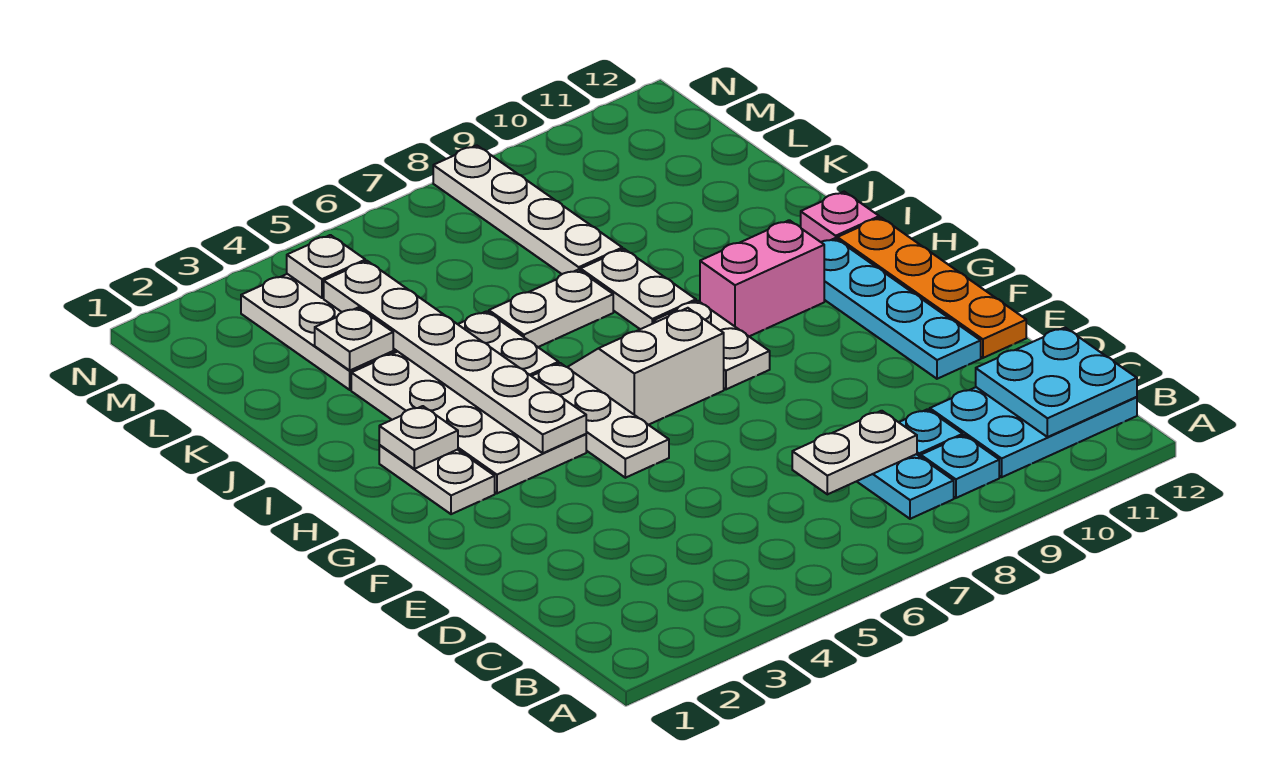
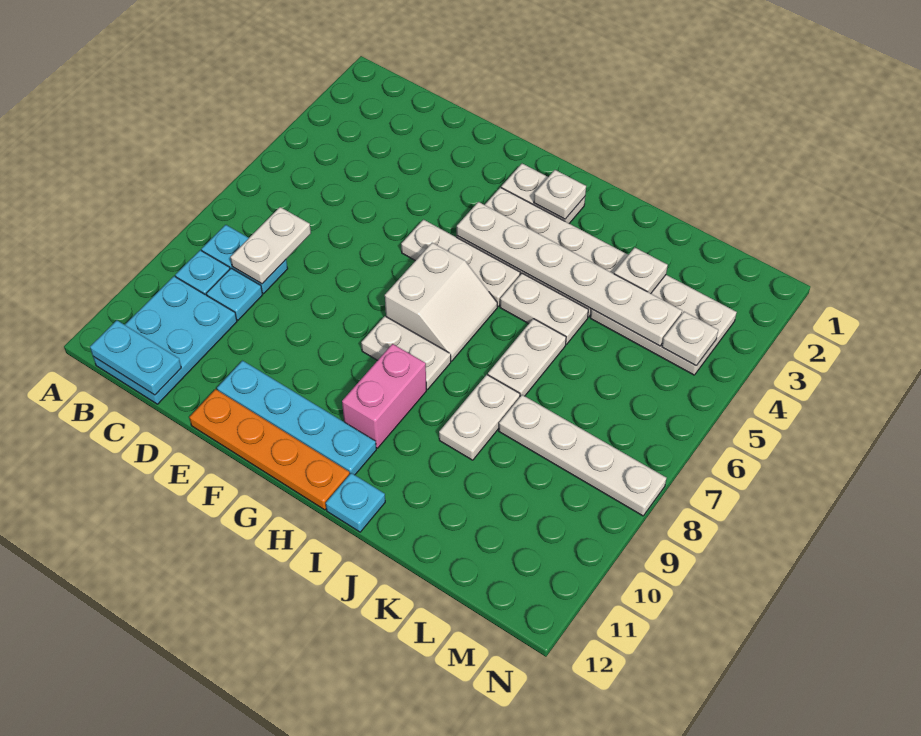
cyan 2x2 plate [976,328,1137,437] -> cyan 1x2 plate [90,320,181,395]
white 1x2 plate [581,249,696,329] -> white 1x2 plate turned to [439,375,520,460]
pink 1x1 plate [801,192,879,242] -> cyan 1x1 plate [326,473,385,532]

